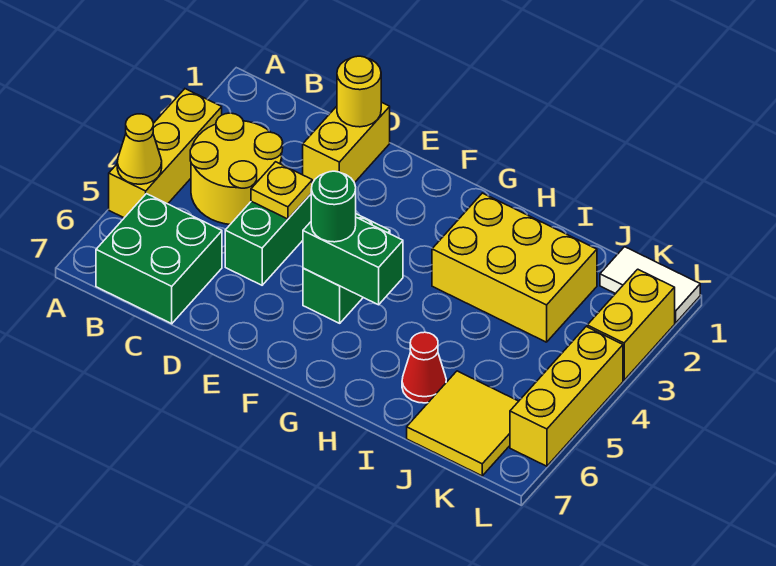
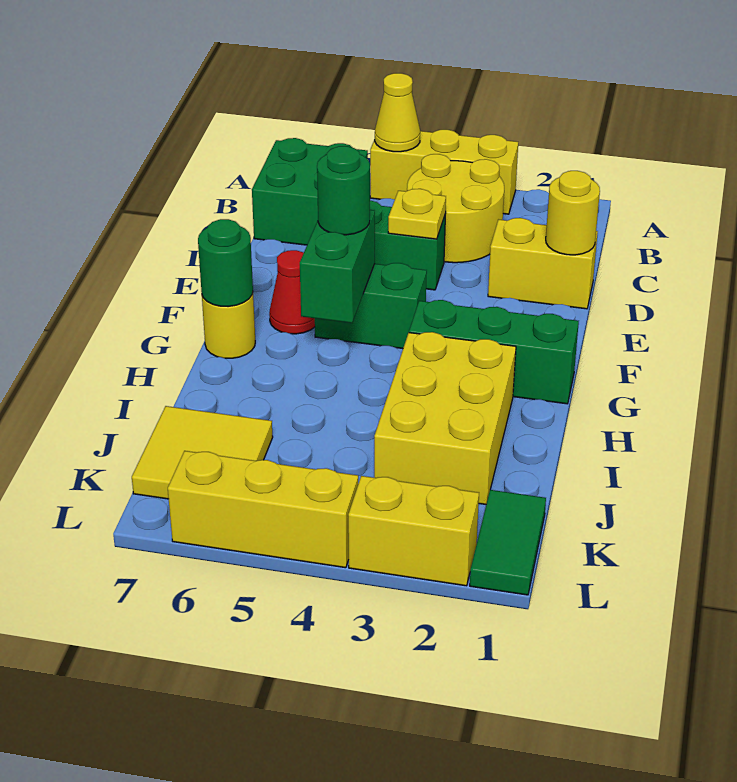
none -> green 1x3 brick [409,300,579,404]
none -> yellow 1x1 round brick [202,293,255,358]
none -> green 1x1 round brick [198,219,253,307]
red 1x1 cone [402,332,446,403] -> red 1x1 cone moved to [269,250,315,334]
white 1x2 tile [600,247,700,323] -> green 1x2 tile [470,490,546,595]

